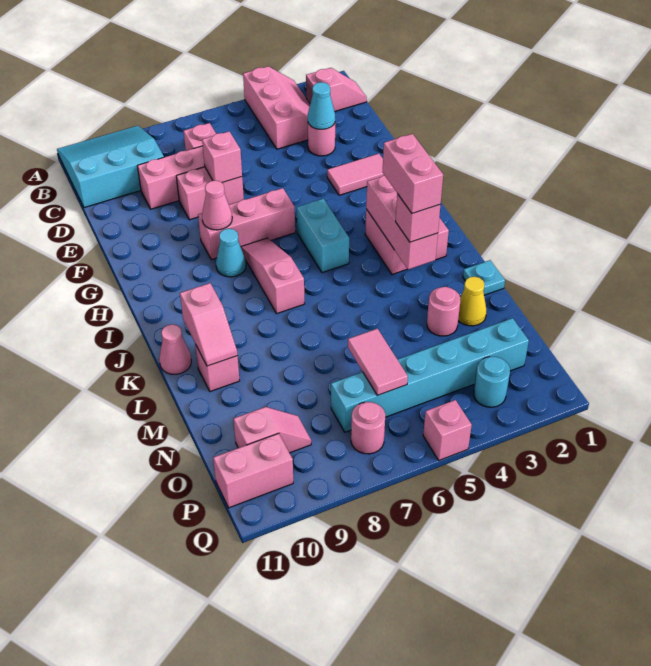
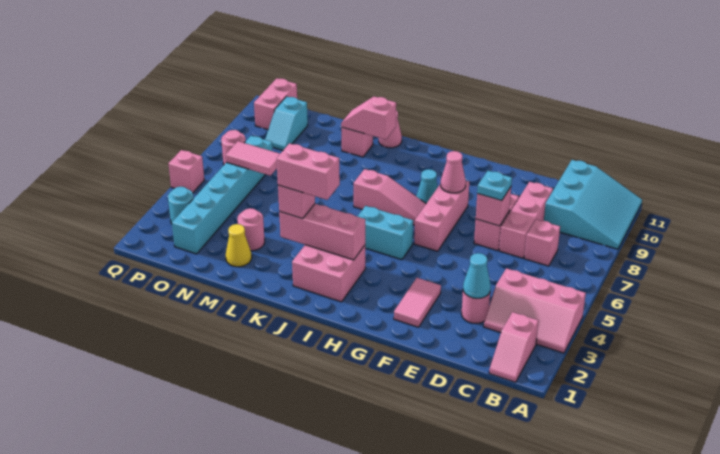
cyan 1x1 plate [463,260,505,295] -> cyan 1x1 plate moved to [477,171,512,201]
pink 1x2 slope [234,407,311,453] -> cyan 1x2 slope [265,97,308,150]

